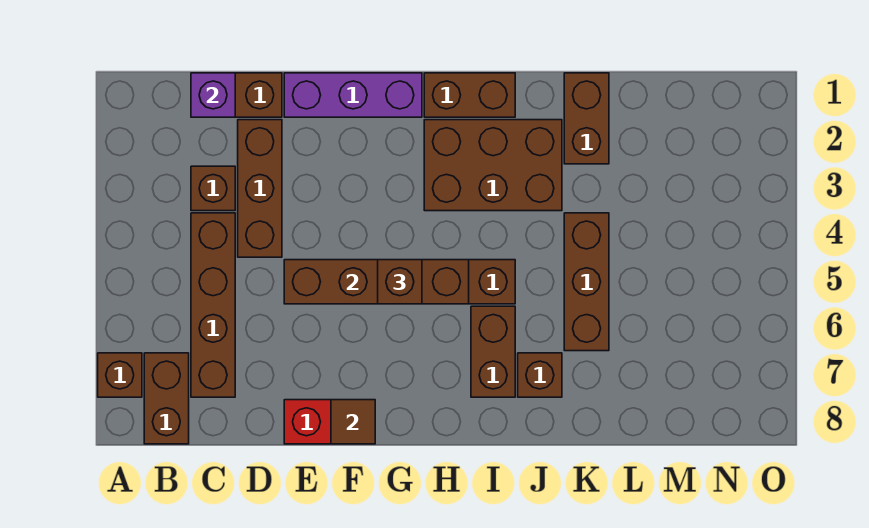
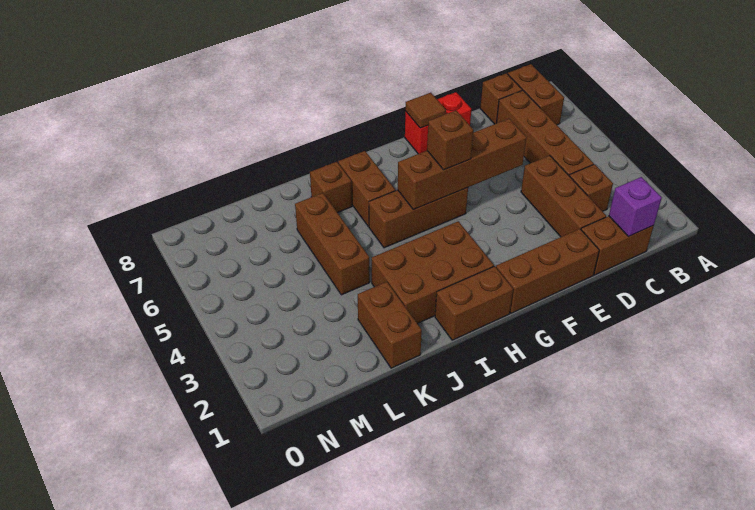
brown 1x1 brick [98,353,142,397] -> brown 1x1 brick moved to [480,73,522,124]
purple 1x3 brick [284,73,422,117] -> brown 1x3 brick [496,229,599,313]

